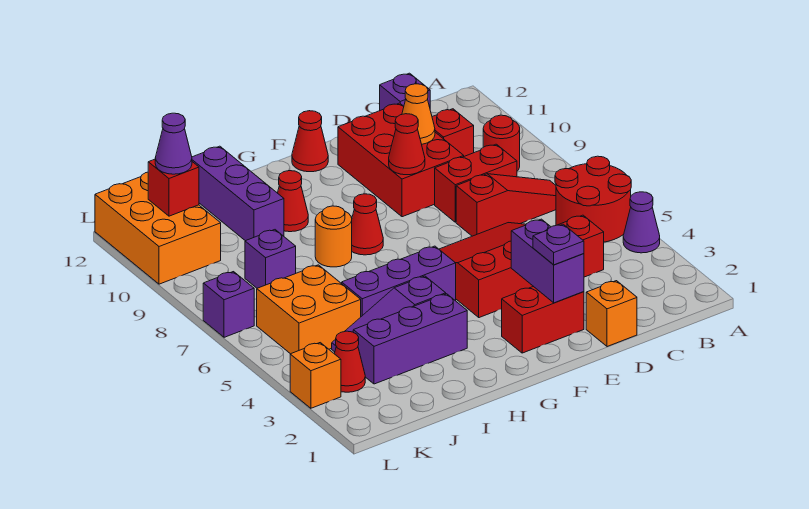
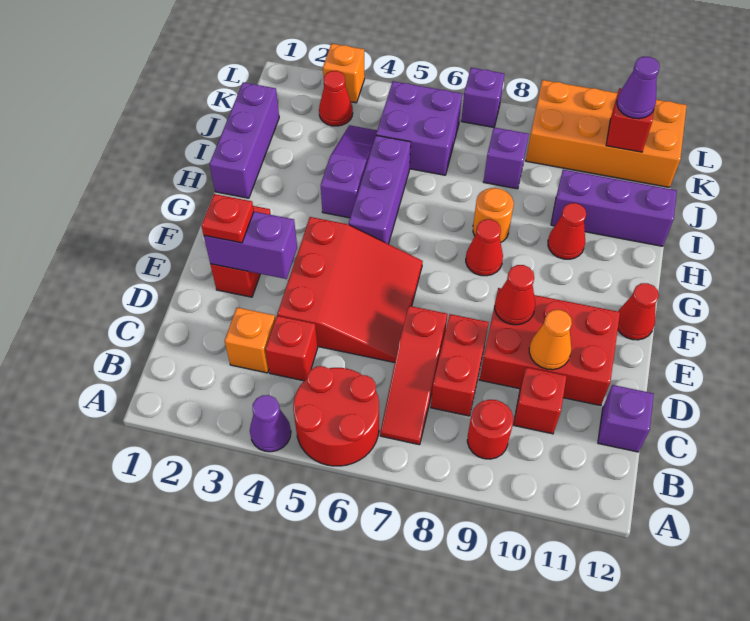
orange 1x1 brick [586,281,637,347] -> orange 1x1 brick moved to [225,308,275,373]
purple 1x1 plate [533,224,584,265] -> red 1x1 plate [201,194,254,243]
purple 1x3 brick [353,294,467,384] -> purple 1x3 brick moved to [210,82,279,198]
orange 2x2 brick [257,265,361,354] -> purple 2x2 brick [376,81,462,175]
orange 2x3 brick [95,172,221,284] -> orange 2x4 brick [526,80,687,187]

